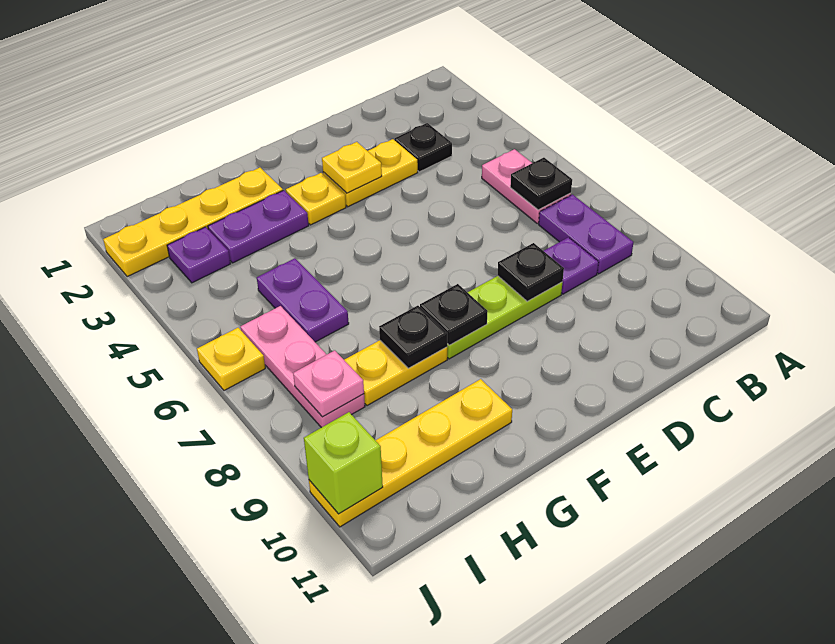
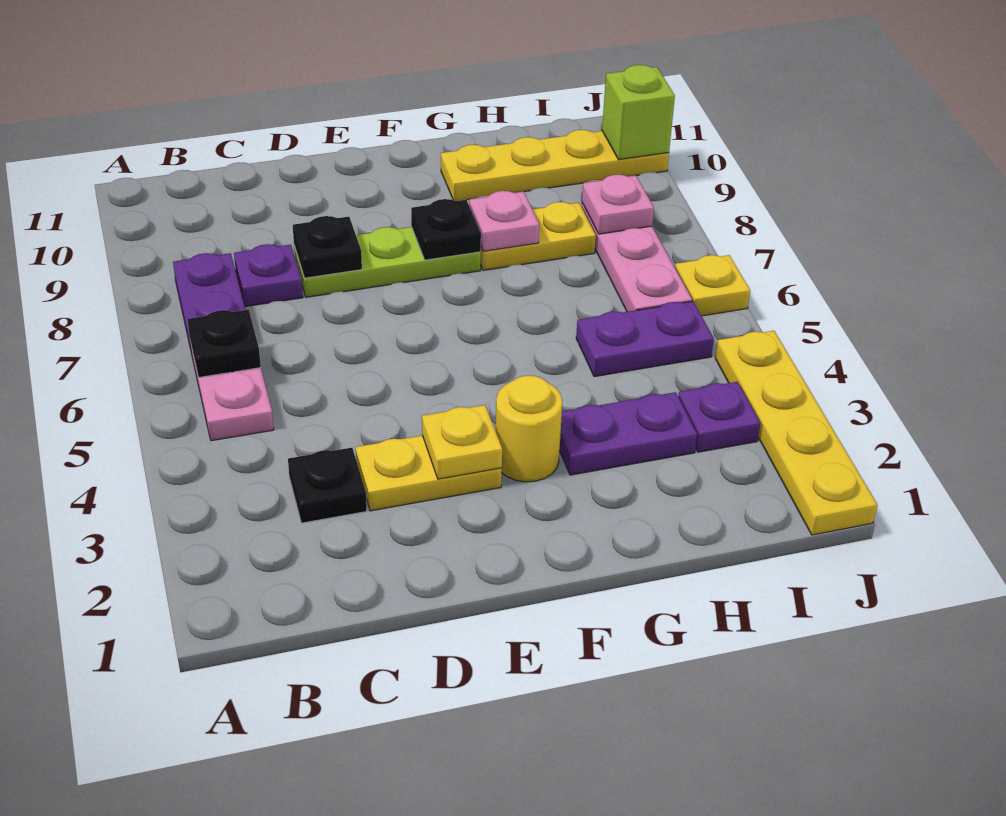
yellow 1x1 plate [286,173,346,225] -> yellow 1x1 round brick [496,375,562,482]
yellow 1x4 plate [103,168,283,277] -> yellow 1x4 plate turned to [715,331,877,535]
black 1x1 plate [379,306,447,368] -> pink 1x1 plate [469,191,539,251]
purple 1x2 plate [257,258,349,342] -> purple 1x2 plate turned to [576,301,714,377]

